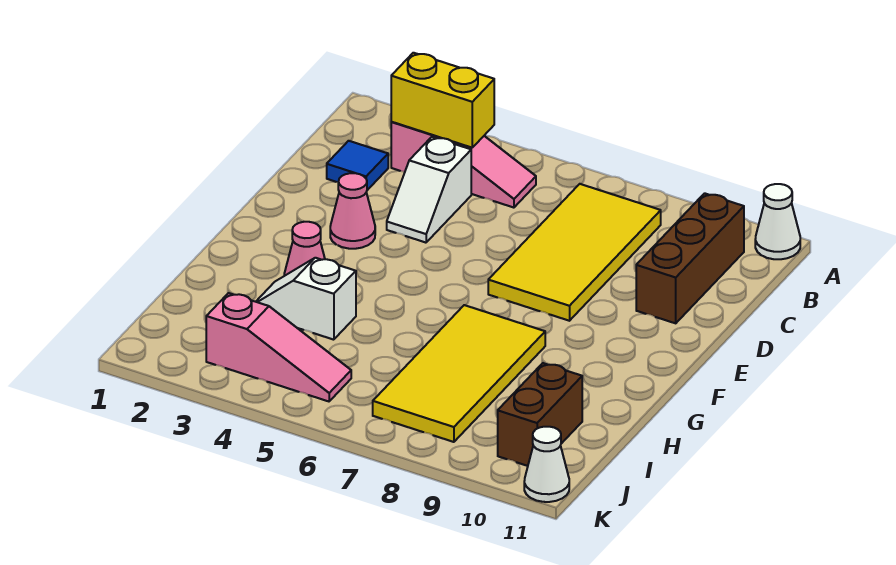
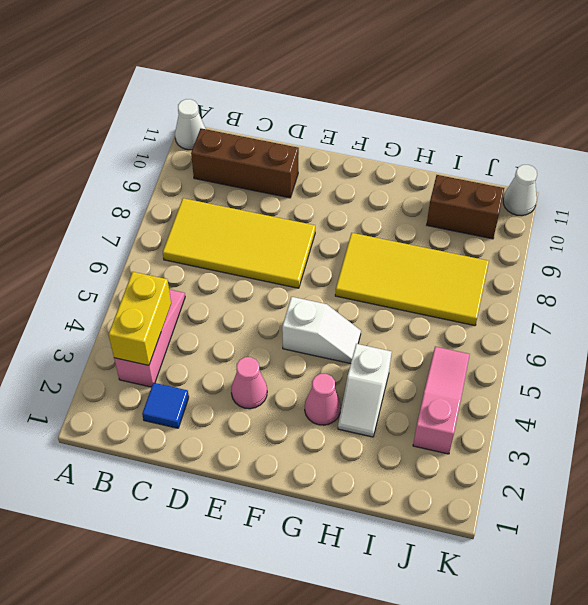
white 1x2 slope [387,137,471,243] -> white 1x2 slope moved to [282,297,361,364]

